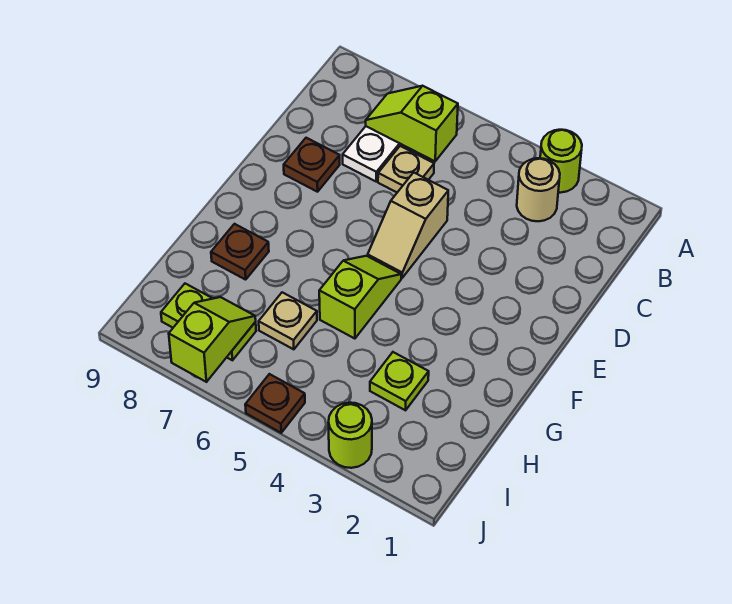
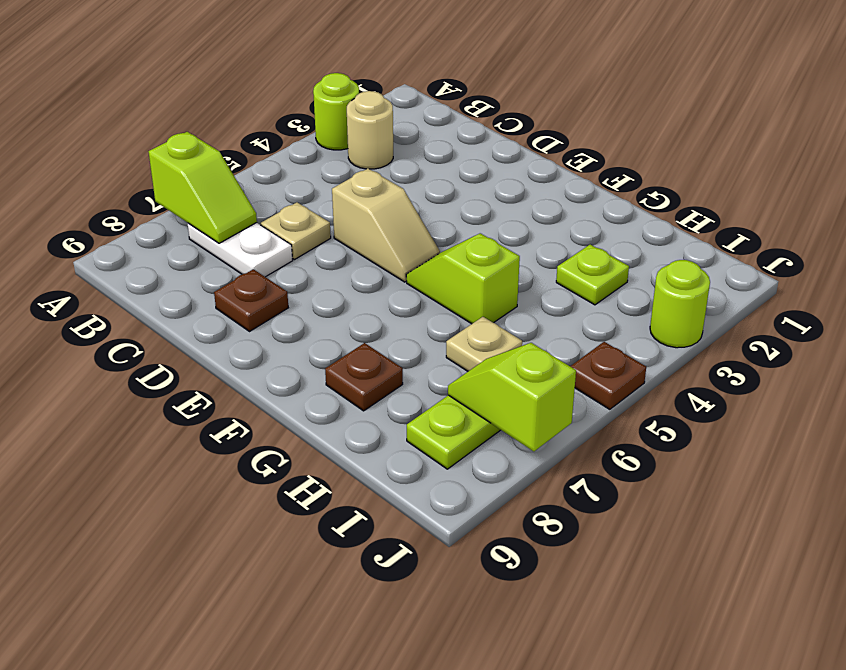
lime 1x2 slope [366,86,458,161] -> lime 1x2 slope turned to [149,132,257,243]

